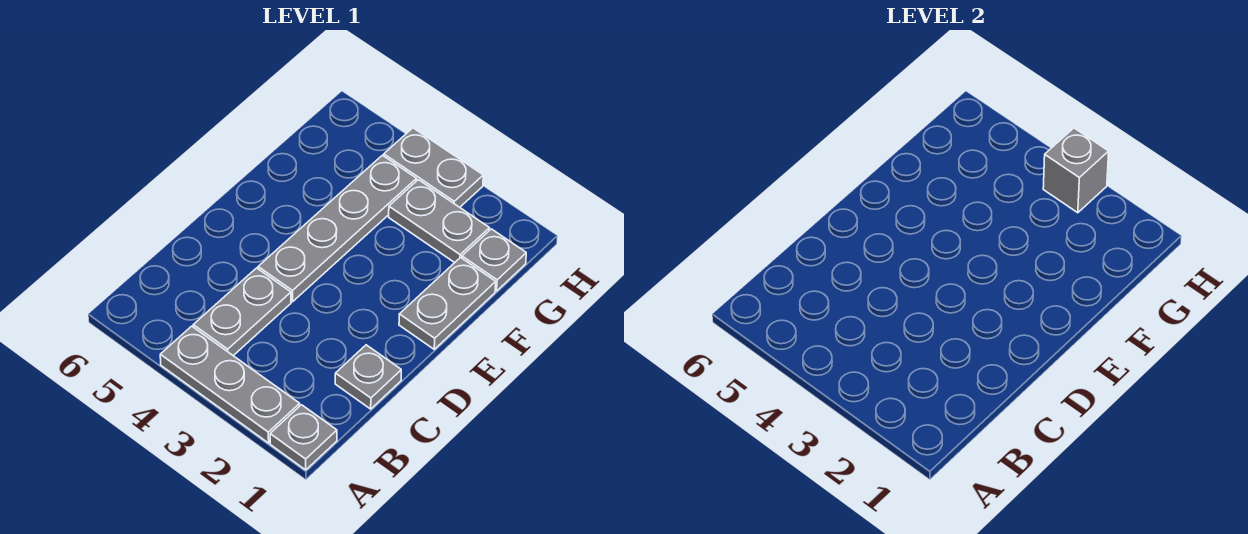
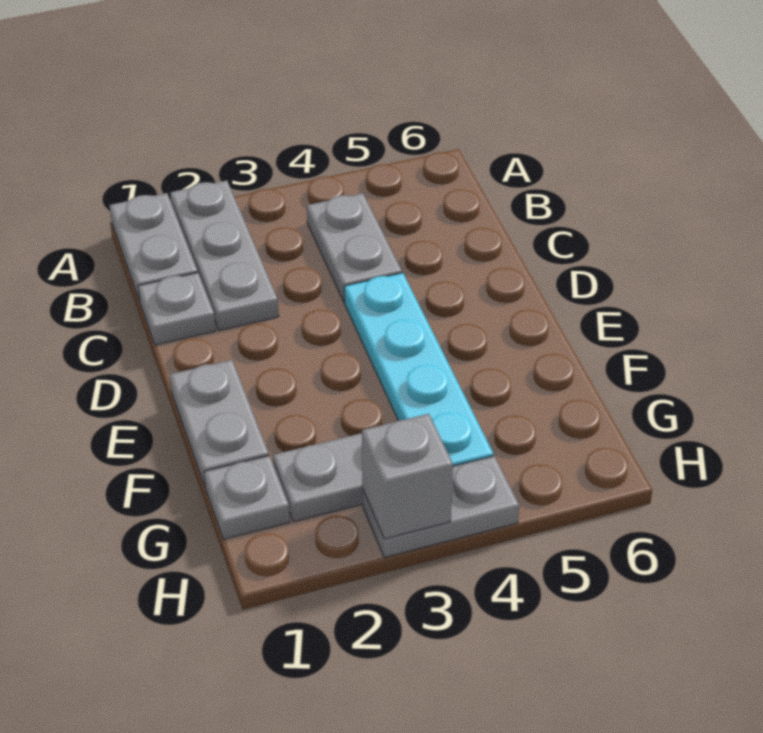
grey 1x1 plate [270,405,337,470] -> grey 1x2 plate [110,193,198,301]
grey 1x3 plate [160,326,300,443] -> grey 1x3 plate turned to [170,180,279,330]
grey 1x4 plate [258,155,417,302] -> cyan 1x4 plate [344,273,493,466]

